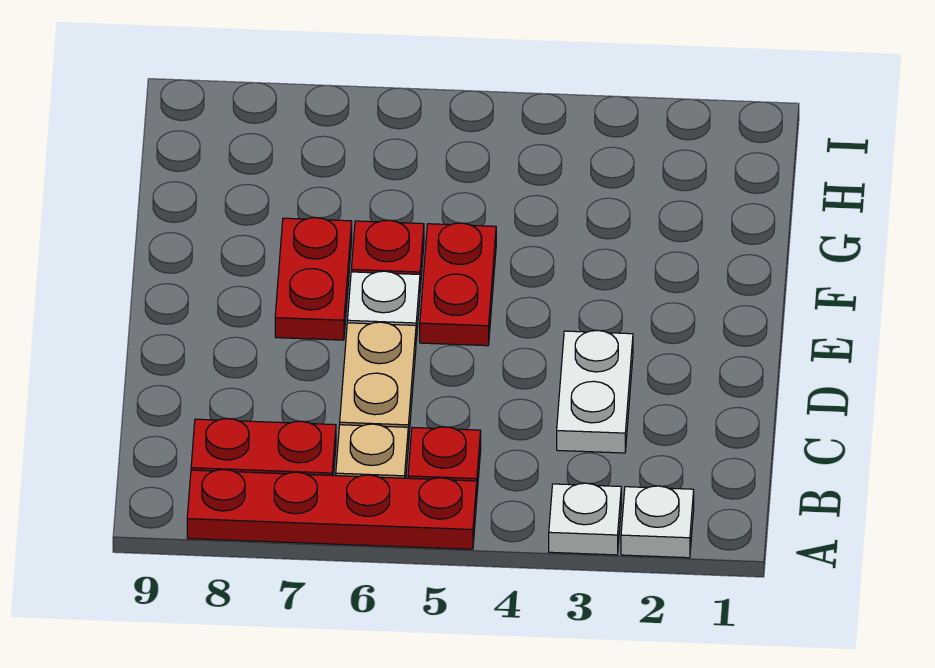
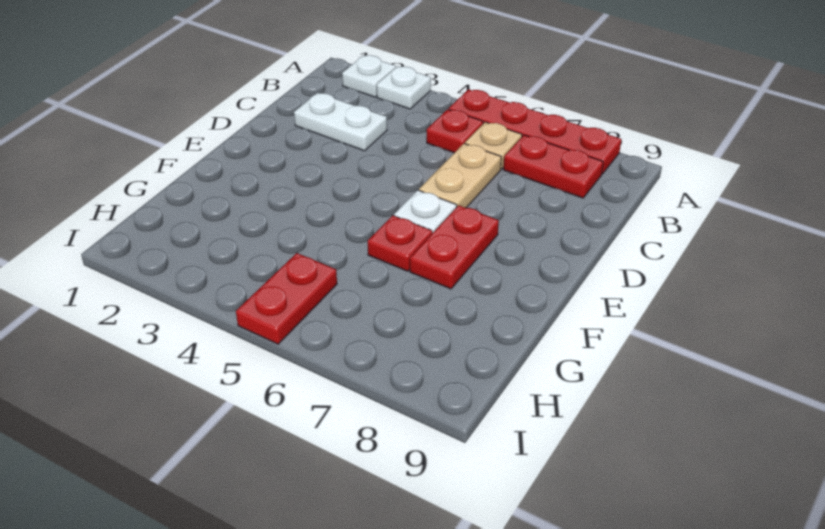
white 1x2 plate [557,330,633,453] -> white 1x2 plate turned to [294,93,387,151]
red 1x2 plate [420,223,496,346] -> red 1x2 plate moved to [236,253,337,344]

